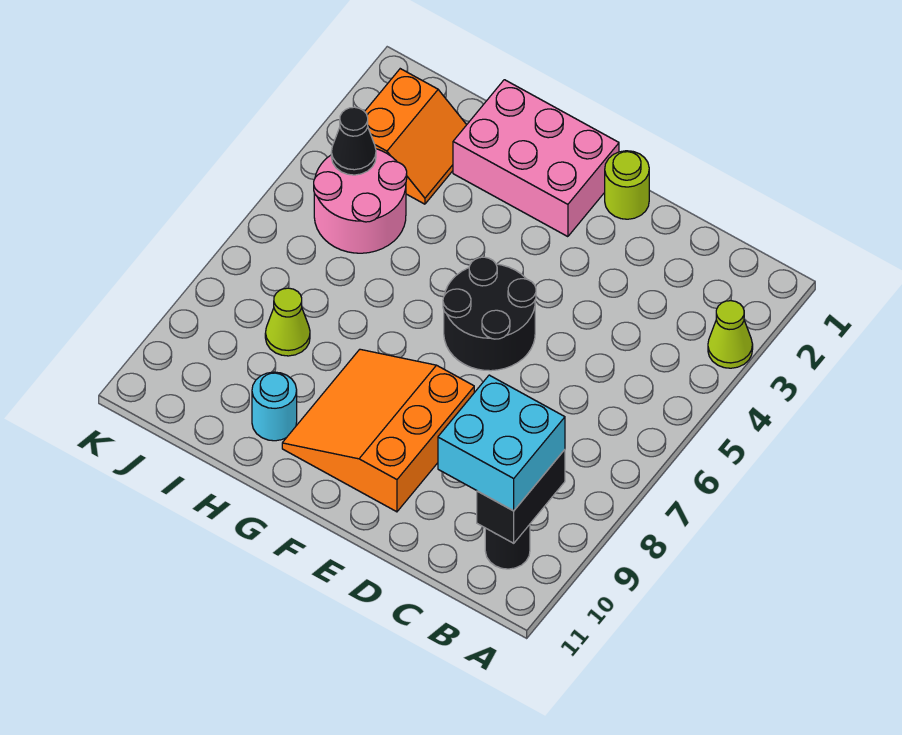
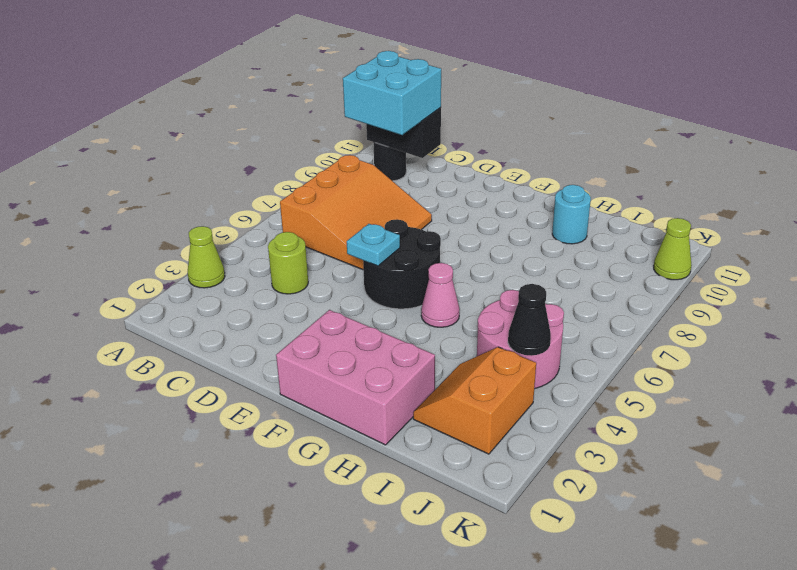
black 1x2 brick [477,450,565,543] -> black 1x2 brick turned to [366,107,441,158]
lime 1x1 round brick [605,151,649,219] -> lime 1x1 round brick moved to [268,232,308,294]
none -> cyan 1x1 plate [347,224,400,266]
orange 3x3 slope [282,349,474,512] -> orange 3x3 slope moved to [280,155,432,270]
none -> pink 1x1 cone [421,263,460,327]
lime 1x1 cone [265,288,310,356] -> lime 1x1 cone moved to [654,218,692,280]

